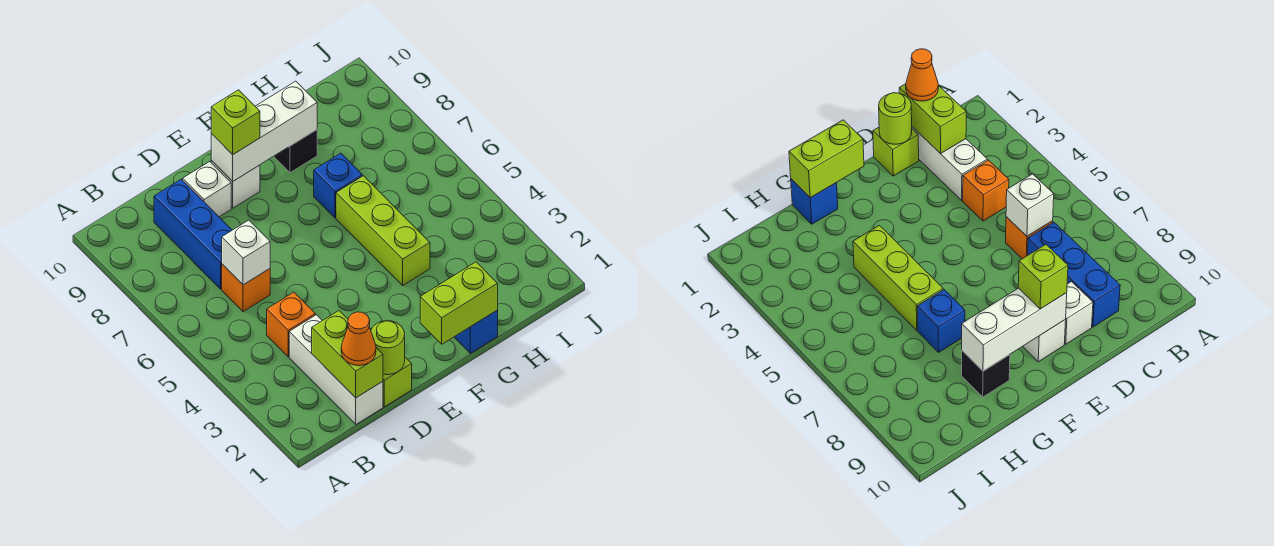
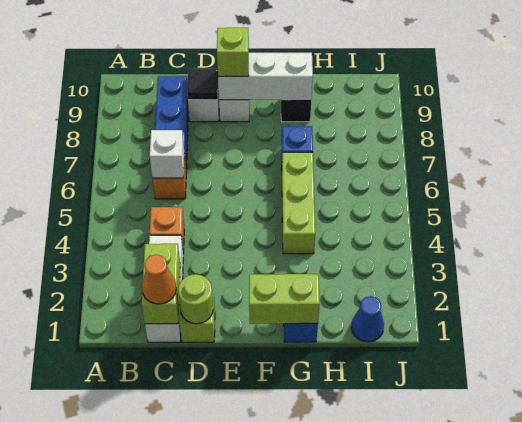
none -> black 1x1 tile [187,69,218,100]
none -> blue 1x1 cone [351,296,384,342]

